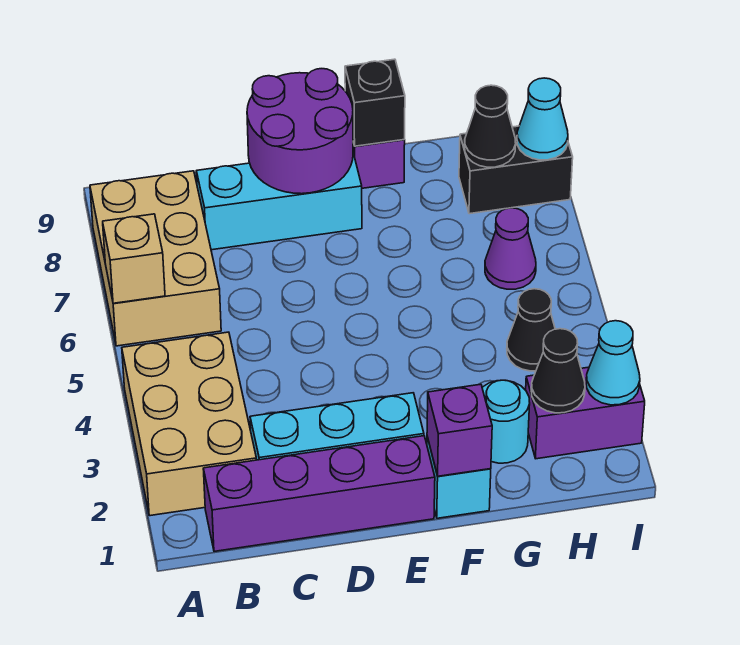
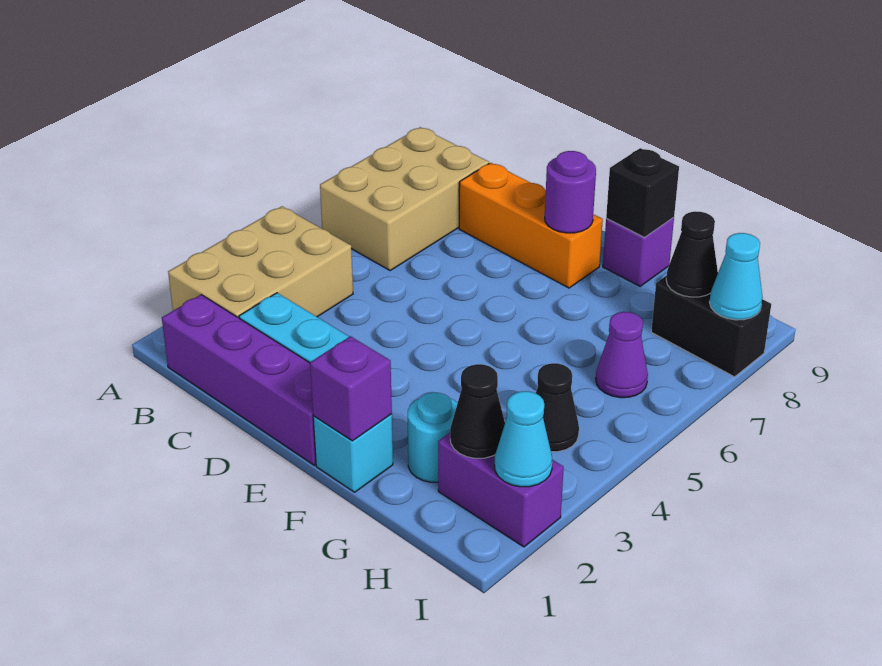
tan 1x1 brick [103,214,165,303] -> none
cyan 1x3 brick [196,153,362,250] -> orange 1x3 brick [459,163,603,288]
purple 2x2 round brick [247,69,353,194] -> purple 1x1 round brick [545,151,596,233]

